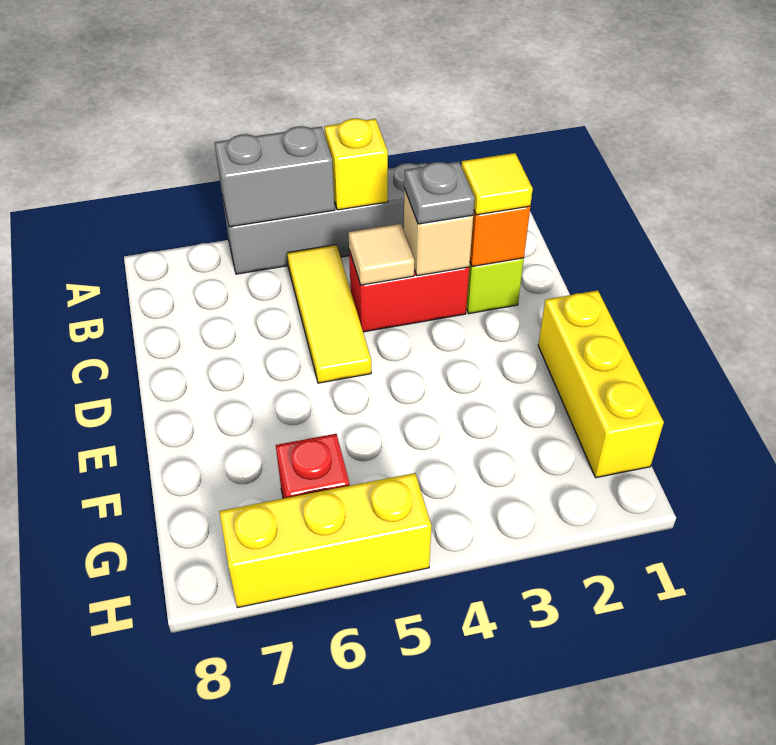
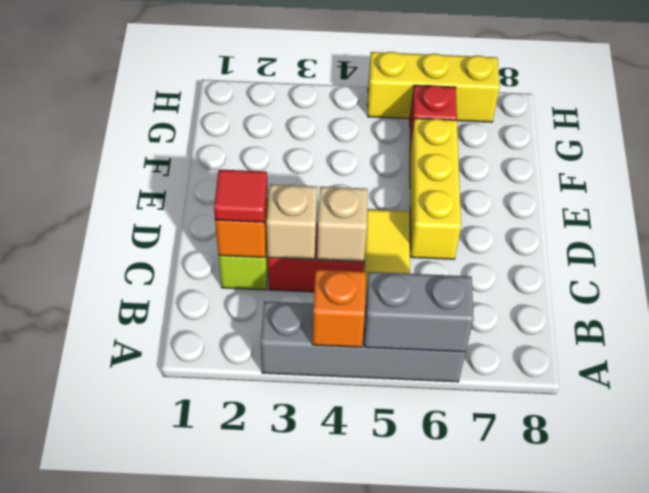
yellow 1x1 brick [324,118,388,210] -> orange 1x1 brick [313,270,366,347]
yellow 1x1 tile [461,153,533,215] -> red 1x1 tile [214,170,267,222]
grey 1x1 plate [404,162,475,224] -> none
tan 1x1 tile [349,224,414,285] -> tan 1x1 brick [317,187,368,262]
yellow 1x3 brick [538,290,664,478] -> yellow 1x3 brick moved to [410,118,461,259]

